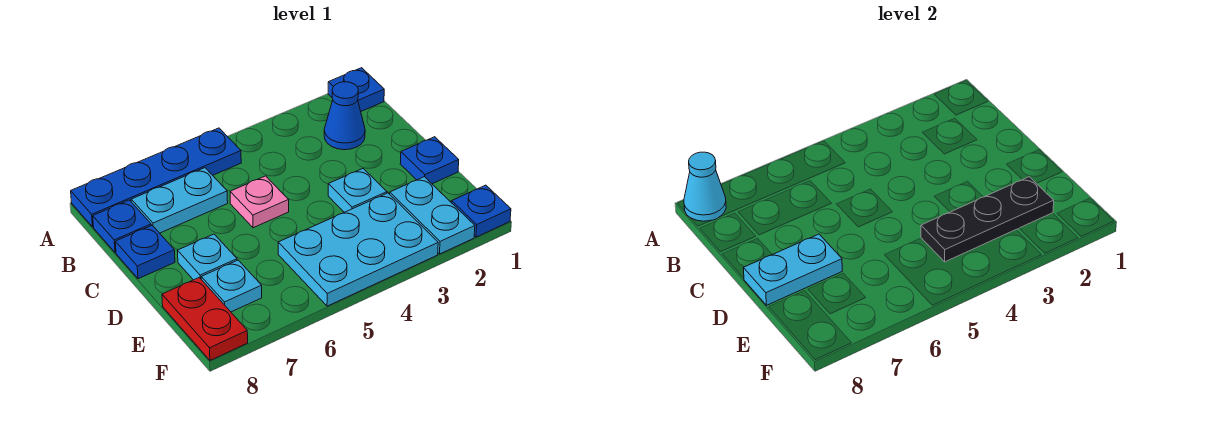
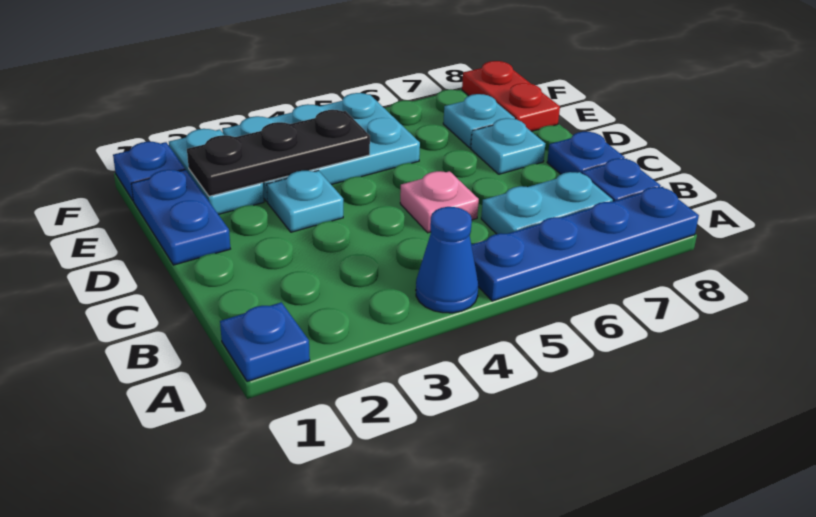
cyan 1x1 cone [684,152,726,221] -> none
blue 1x1 cone [324,82,365,150] -> blue 1x1 cone moved to [416,207,478,313]
blue 1x1 plate [400,137,459,184] -> blue 1x2 plate [131,170,230,265]
cyan 1x2 plate [743,234,842,305] -> none

